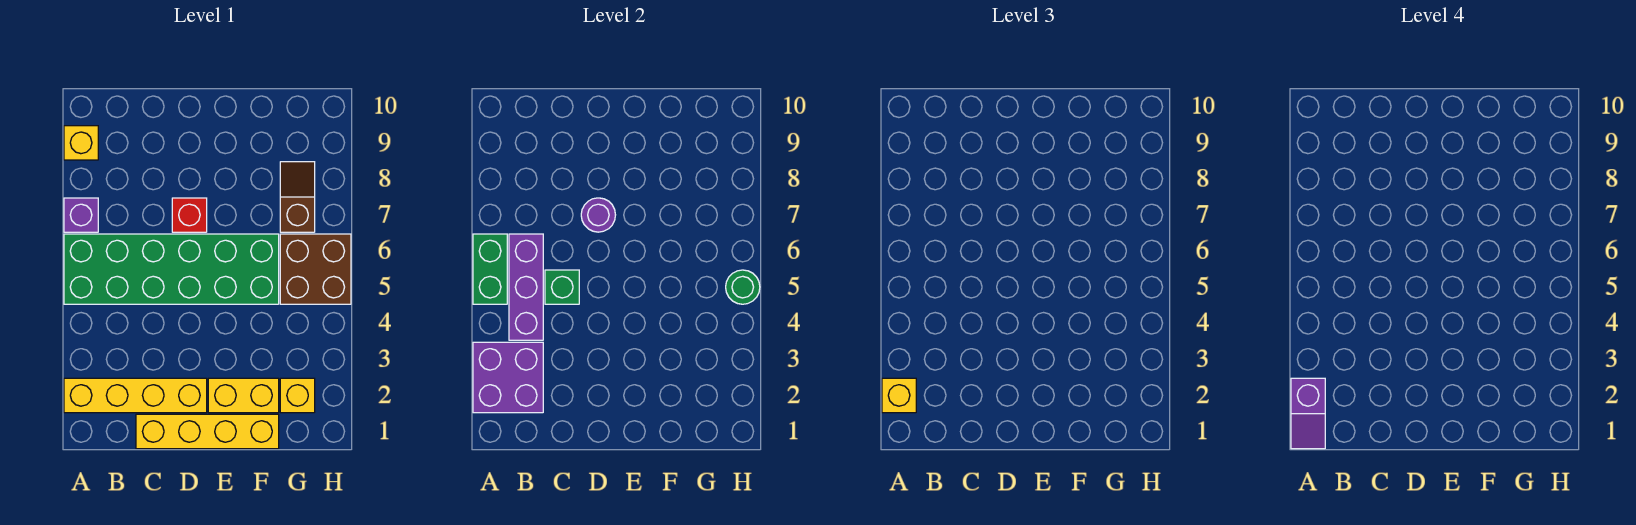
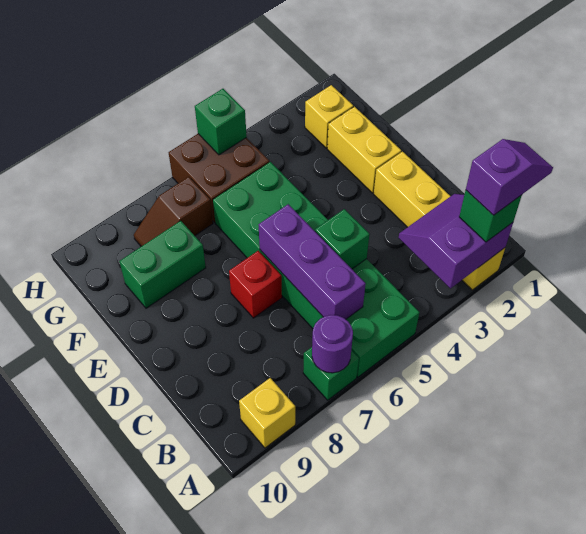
purple 2x2 brick [473,342,543,413] -> purple 2x2 slope [399,194,513,288]
yellow 1x1 brick [882,378,916,413] -> green 1x1 brick [459,190,522,242]
green 1x2 brick [473,234,507,304] -> green 1x2 brick moved to [119,221,206,308]
purple 1x1 brick [64,198,98,232] -> green 1x1 brick [303,347,359,400]
purple 1x3 brick [509,234,543,340] -> purple 1x3 brick turned to [259,204,366,319]
yellow 1x4 brick [136,414,279,449] -> none
purple 1x1 round brick [581,198,615,232] -> purple 1x1 round brick moved to [312,315,353,373]
green 1x1 round brick [726,270,760,304] -> green 1x1 brick [195,89,247,155]

